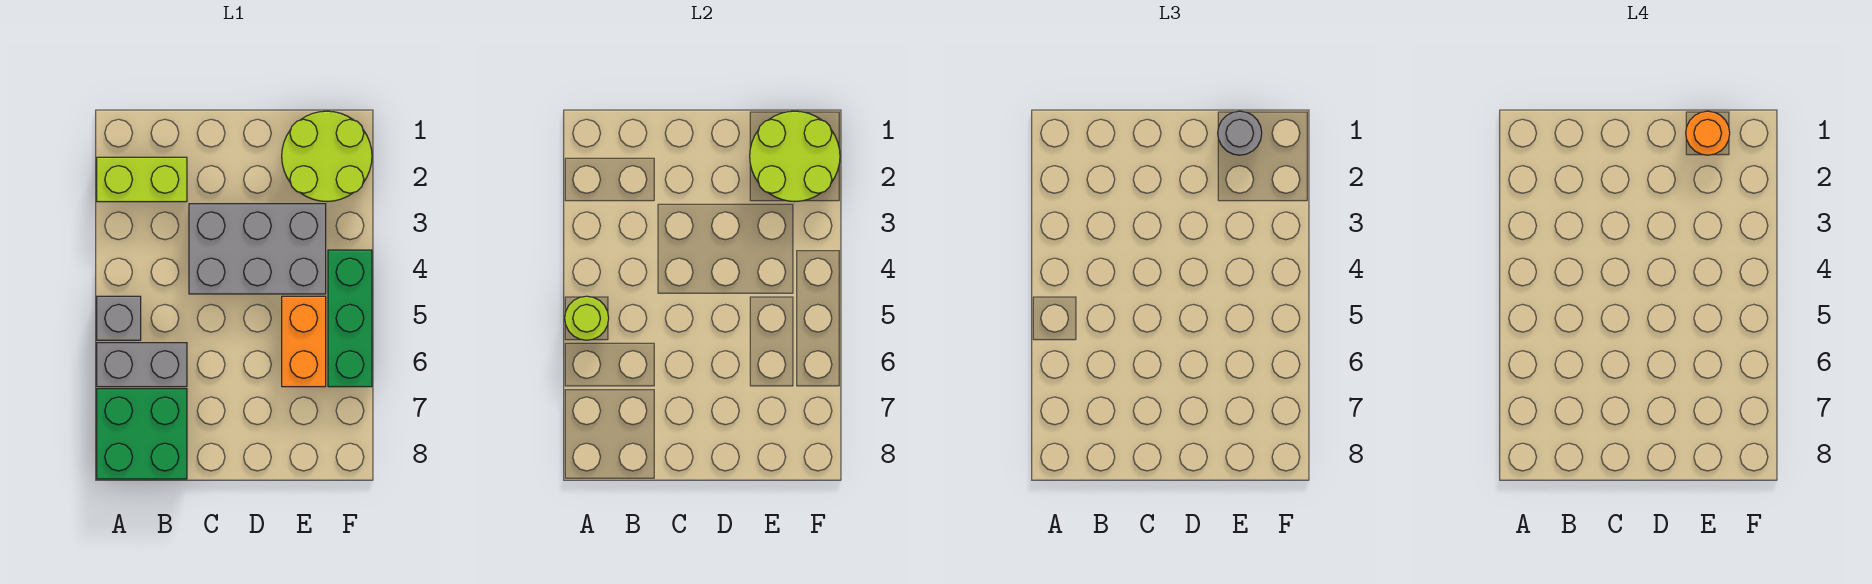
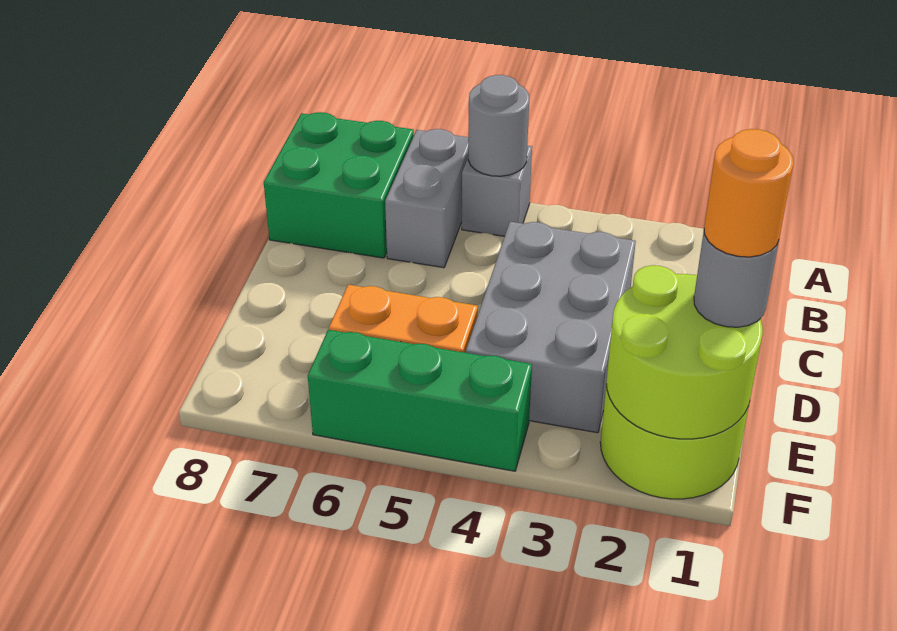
lime 1x2 brick [97,157,187,202] -> none
lime 1x1 round brick [565,296,609,340] -> grey 1x1 round brick [468,75,529,176]

